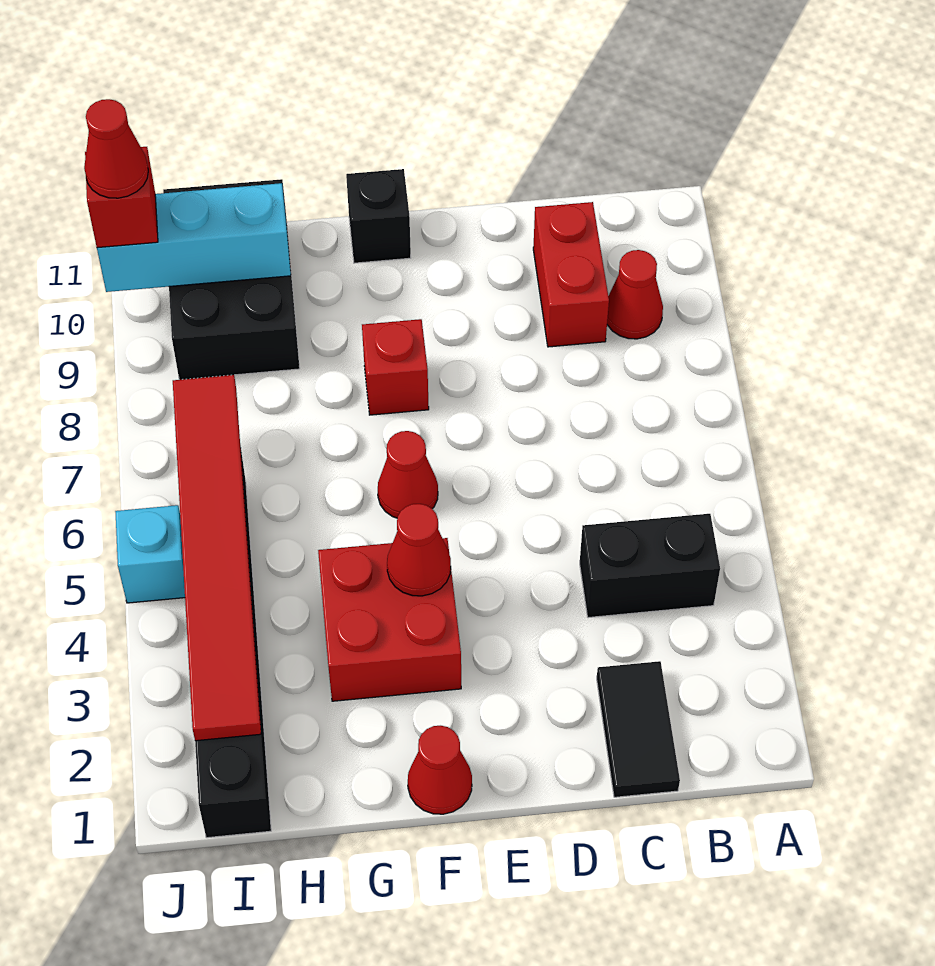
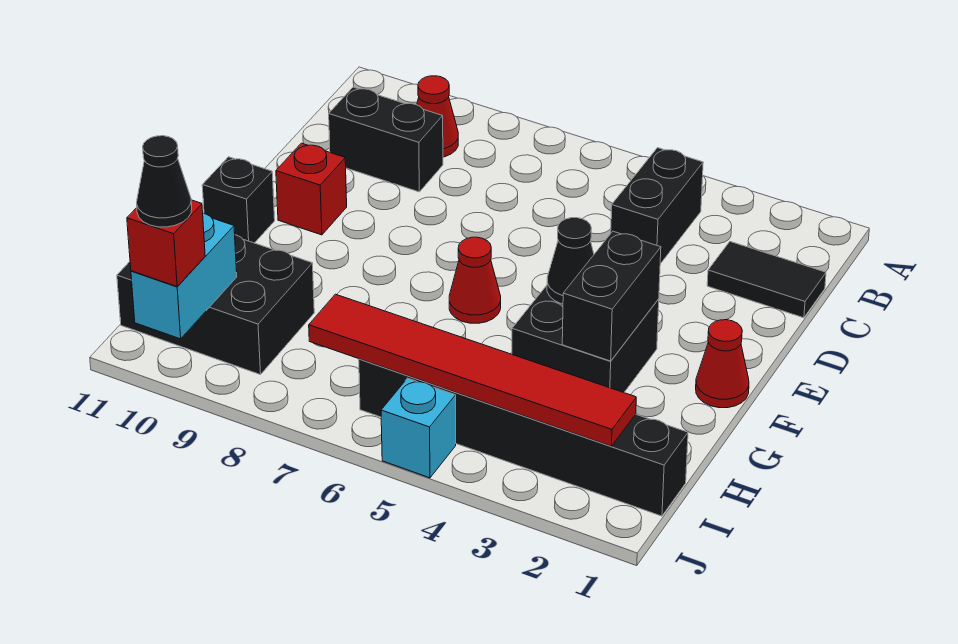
red 1x2 brick [533,202,609,347] -> black 1x2 brick [329,87,443,192]
red 2x2 brick [318,538,461,701] -> black 2x2 brick [512,286,659,393]
none -> black 1x2 brick [562,231,661,361]
red 1x1 cone [387,504,451,596] -> black 1x1 cone [547,218,594,304]
red 1x1 brick [362,319,429,415] -> red 1x1 brick moved to [276,143,347,235]
cyan 1x3 brick [97,183,291,292] -> cyan 1x2 brick [131,214,237,339]
red 1x1 cone [84,99,148,198] -> black 1x1 cone [137,136,192,227]

